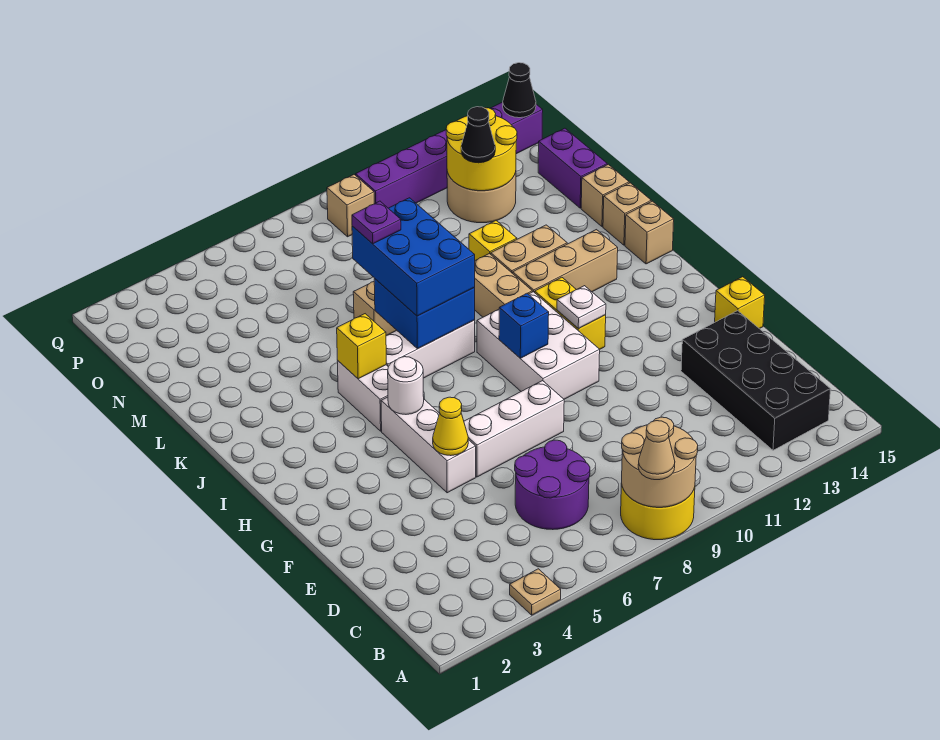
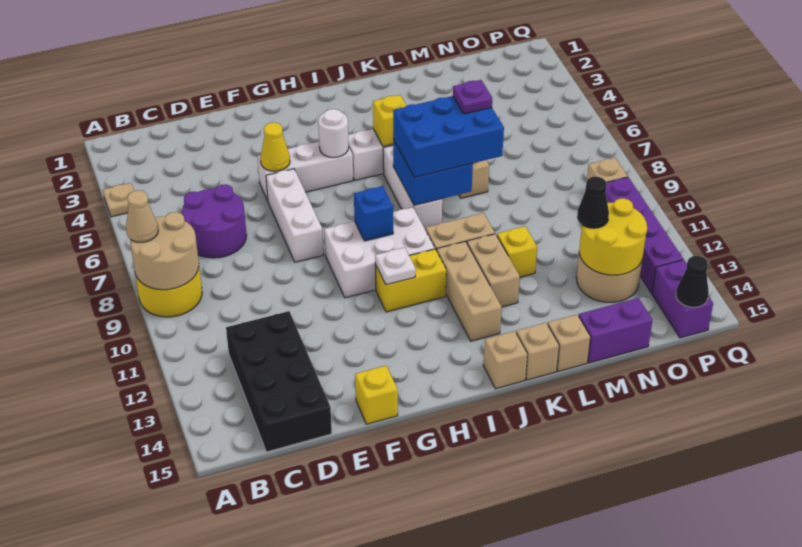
black 2x4 brick [681,311,830,450] -> black 2x4 brick turned to [226,311,332,452]

